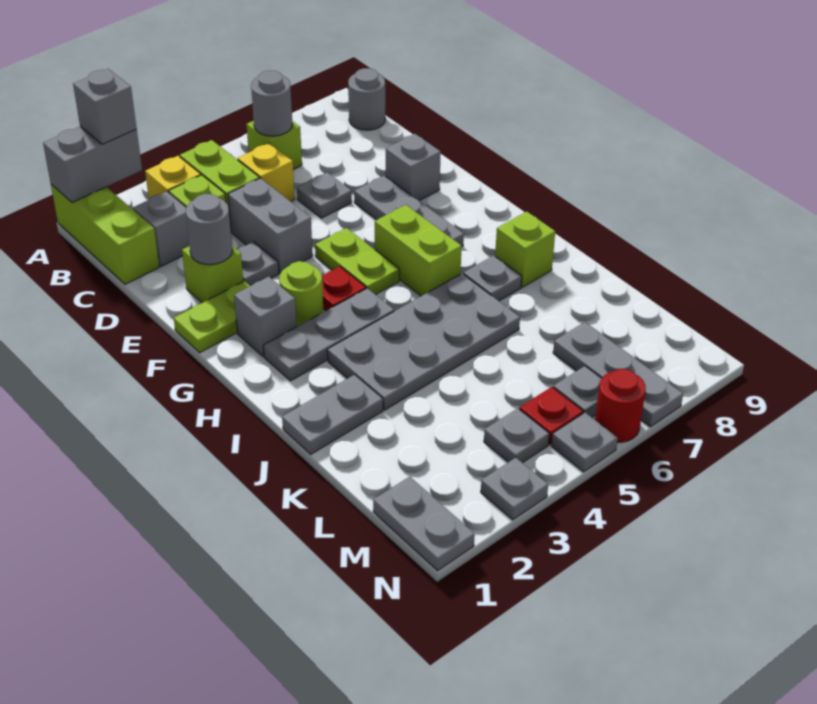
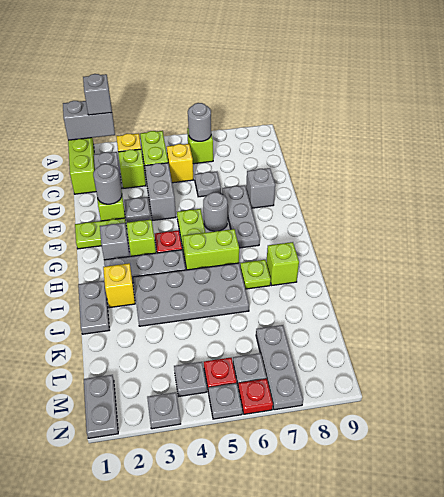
grey 1x1 round brick [348,68,385,130] -> grey 1x1 round brick moved to [203,192,228,231]
lime 1x1 round brick [279,261,323,326] -> lime 1x1 brick [127,220,156,256]
lime 1x2 brick [375,205,462,296] -> lime 1x2 brick turned to [183,229,239,270]
none -> yellow 1x1 brick [103,263,135,308]
grey 1x1 plate [463,256,522,301] -> lime 1x1 plate [240,260,271,289]
grey 1x2 plate [282,375,383,454] -> grey 1x2 plate turned to [78,281,109,334]
red 1x1 round brick [595,369,646,442] -> red 1x1 plate [238,379,273,414]

